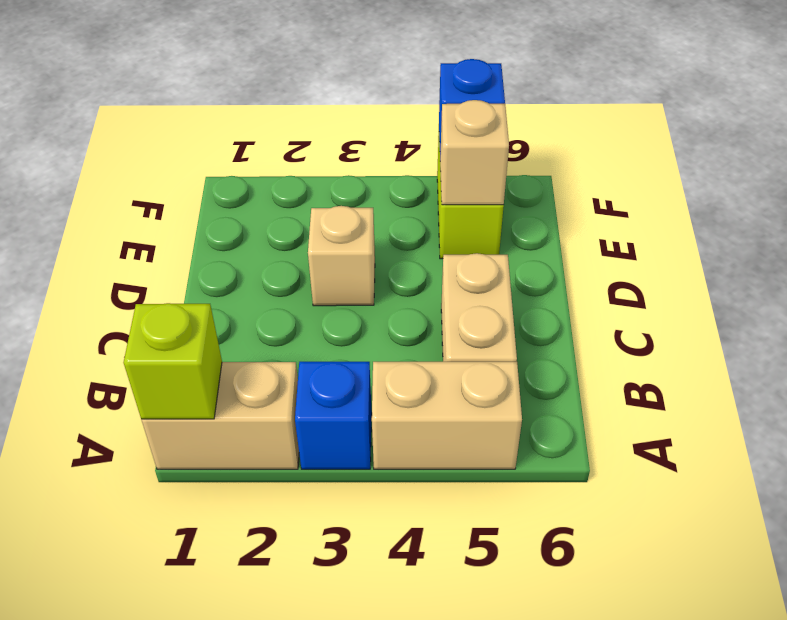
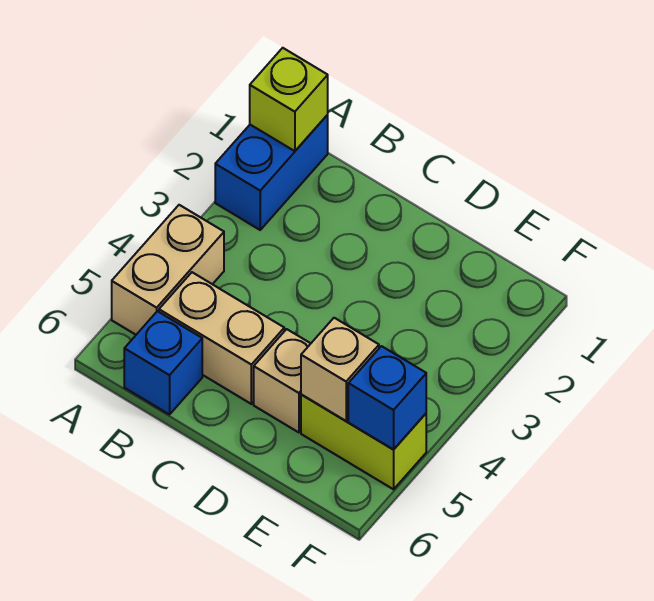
tan 1x2 brick [141,362,299,469] -> blue 1x2 brick [215,115,328,230]
blue 1x1 brick [295,362,372,469] -> blue 1x1 brick moved to [124,311,202,415]
tan 1x1 brick [308,206,375,306] -> tan 1x1 brick moved to [254,329,311,432]

